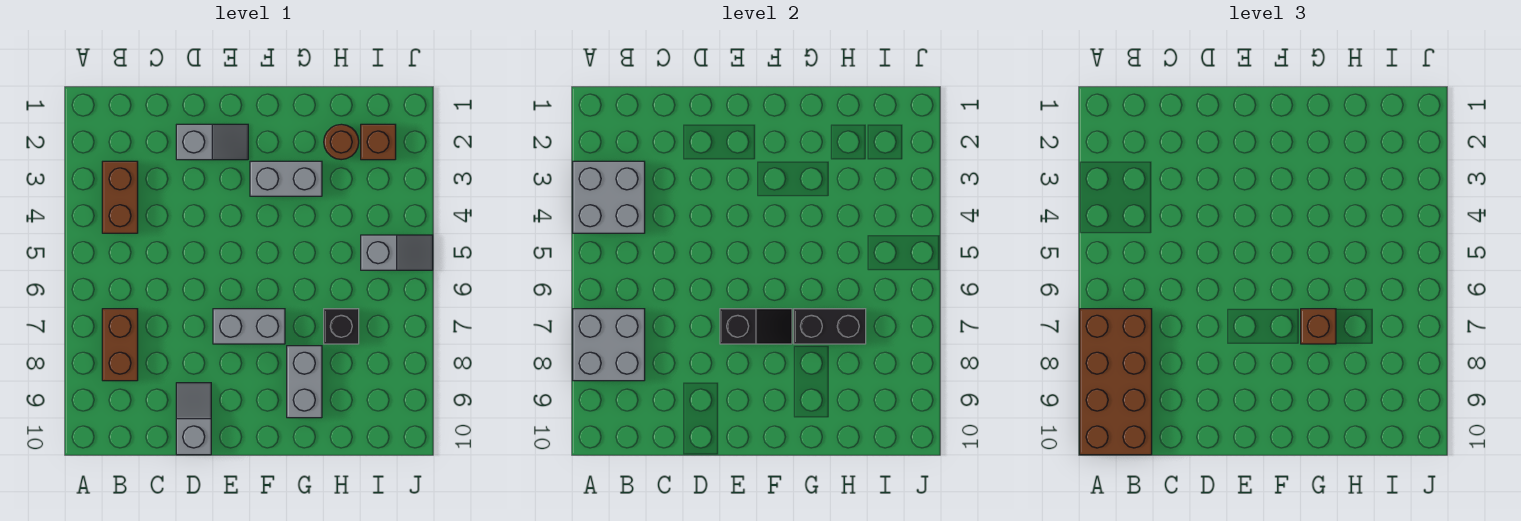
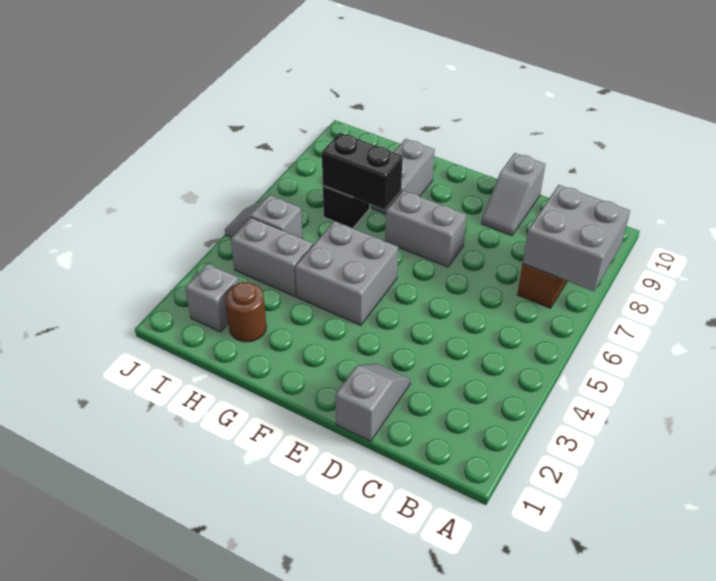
grey 2x2 brick [573,161,645,233] -> grey 2x2 brick moved to [295,221,398,325]
brown 2x4 brick [1080,309,1152,455] -> none
brown 1x2 brick [102,161,138,233] -> none
grey 1x2 slope [176,124,248,160] -> grey 1x2 slope turned to [335,364,410,441]
black 1x2 slope [720,309,792,344] -> none
grey 1x2 brick [250,161,322,196] -> grey 1x2 brick moved to [231,217,313,296]
brown 1x1 brick [1301,309,1336,344] -> none
brown 1x1 brick [361,124,396,160] -> grey 1x1 brick [185,264,239,332]

